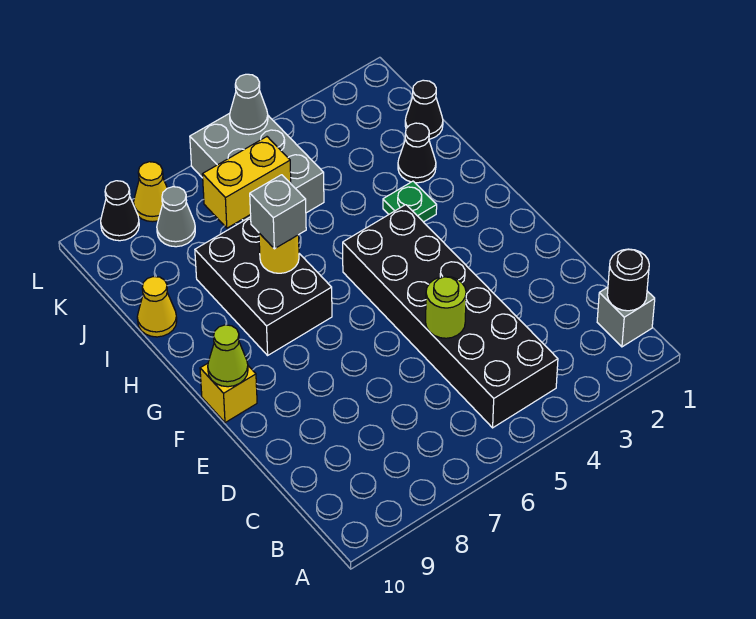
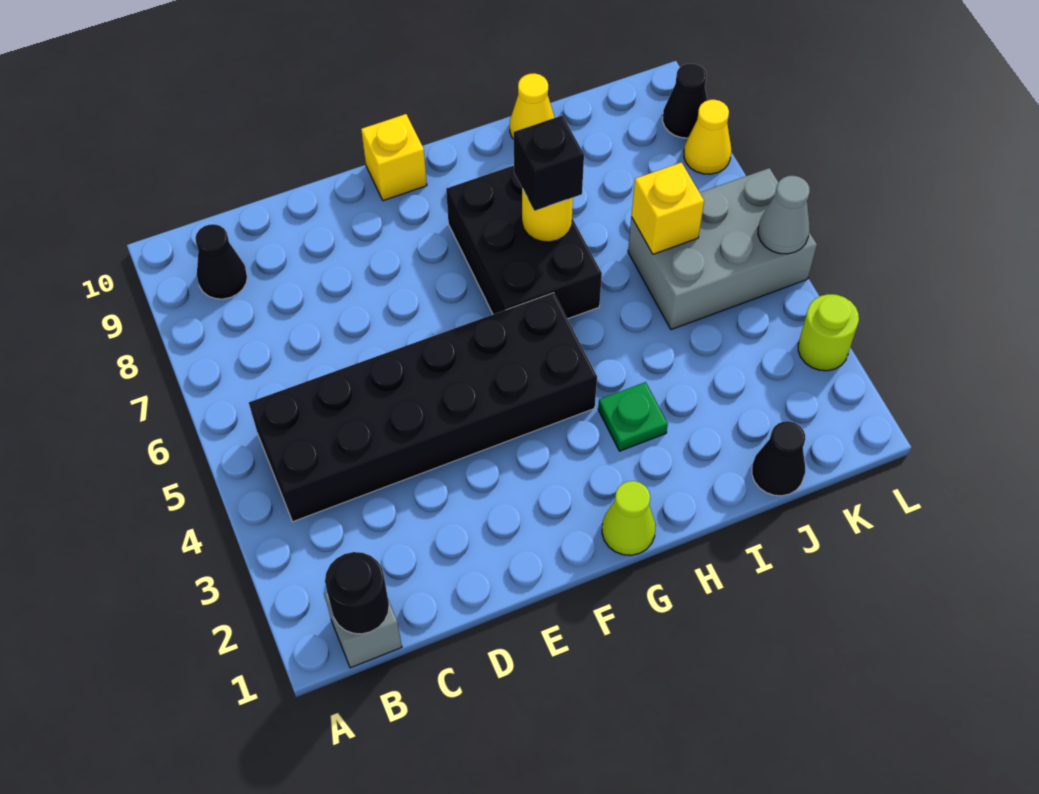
lime 1x1 round brick [426,277,466,338] -> lime 1x1 round brick moved to [798,294,859,371]
lime 1x1 cone [208,325,248,387] -> lime 1x1 cone moved to [602,481,656,555]
black 2x3 brick [195,217,332,355] -> black 2x3 brick turned to [446,165,602,319]
grey 1x1 brick [250,175,306,249] -> black 1x1 brick [514,115,584,211]
black 1x1 cone [398,123,436,183] -> black 1x1 cone moved to [195,224,247,299]
yellow 1x2 brick [202,137,291,228] -> yellow 1x1 brick [632,163,704,254]
grey 1x1 cone [157,187,195,247] -> none

